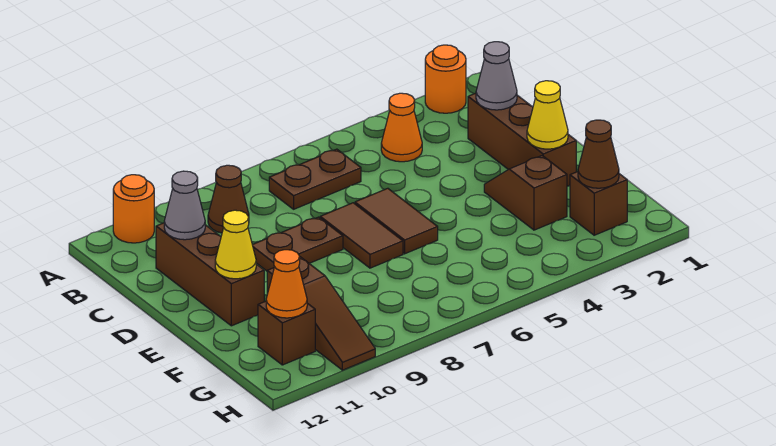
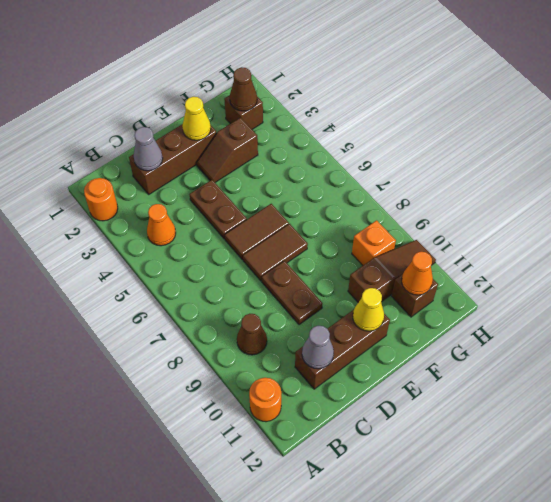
brown 1x2 plate [269,149,361,209] -> brown 1x2 plate moved to [189,180,247,239]
none -> orange 1x1 brick [352,220,396,265]

